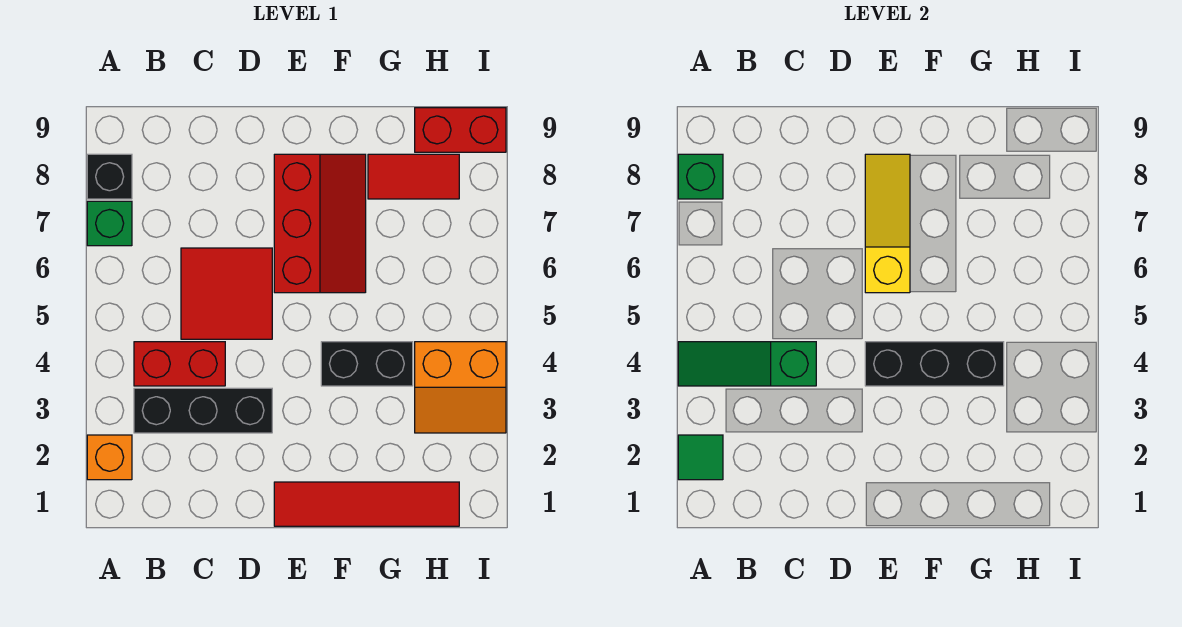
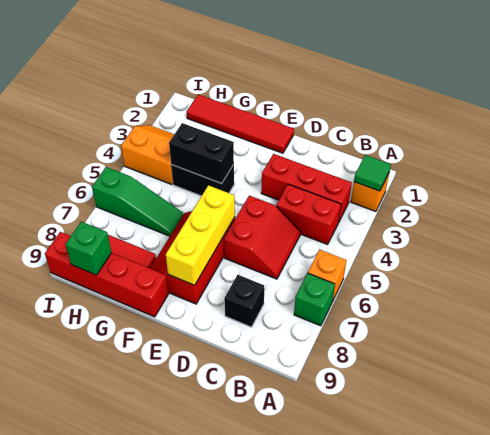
green 1x3 slope [678,342,816,386] -> green 1x3 slope moved to [92,167,183,236]
none -> orange 1x1 brick [308,250,346,300]
black 1x1 brick [87,154,132,199] -> black 1x1 brick moved to [224,275,265,327]
green 1x1 brick [678,154,723,199] -> green 1x1 brick moved to [66,222,112,275]
black 1x3 brick [134,388,272,433] -> red 1x3 brick [261,154,352,221]
red 2x2 tile [181,248,272,339] -> red 2x2 slope [224,196,300,279]
black 1x3 brick [865,342,1004,386] -> black 1x2 brick [169,123,234,183]
yellow 1x3 slope [865,154,910,293] -> yellow 1x3 brick [166,185,235,285]
red 1x2 brick [415,108,506,152] -> red 1x4 brick [45,232,168,317]

